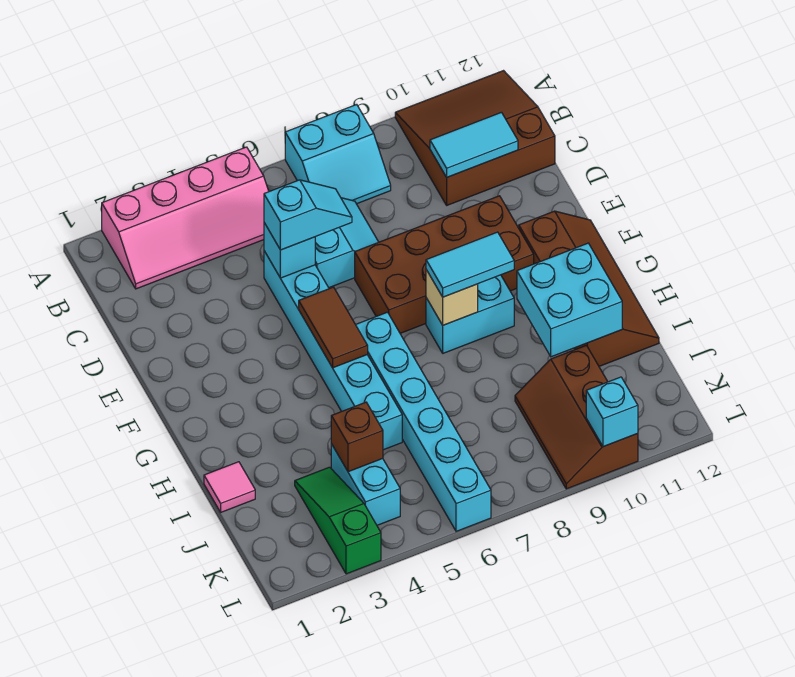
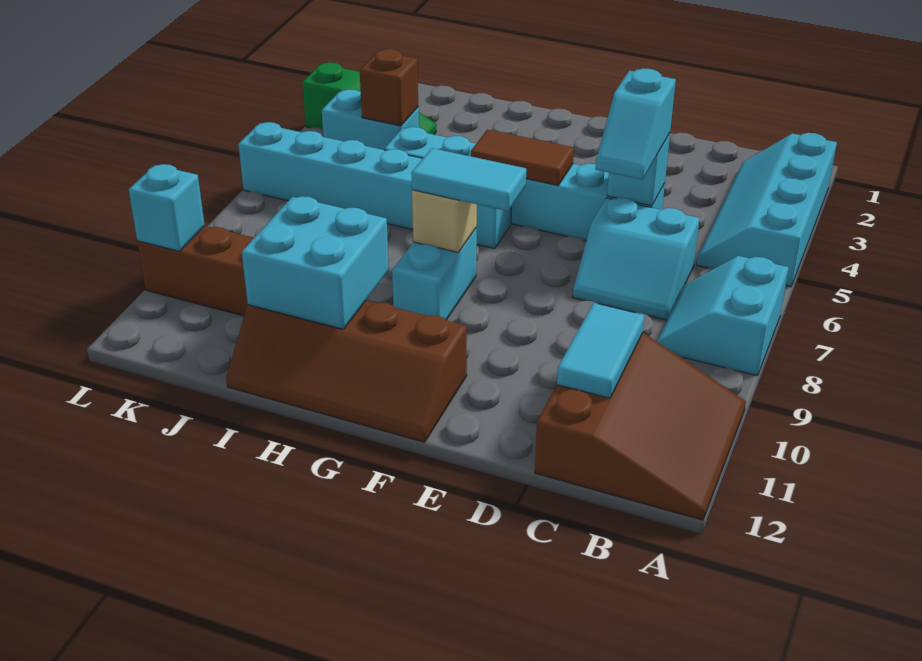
pink 2x4 slope [102,147,269,289] -> cyan 2x4 slope [697,133,837,287]
brown 2x4 brick [355,196,534,333] -> none
cyan 1x2 tile [426,232,514,297] -> cyan 1x2 tile turned to [411,148,526,211]
pink 1x1 tile [204,462,255,512] -> none

